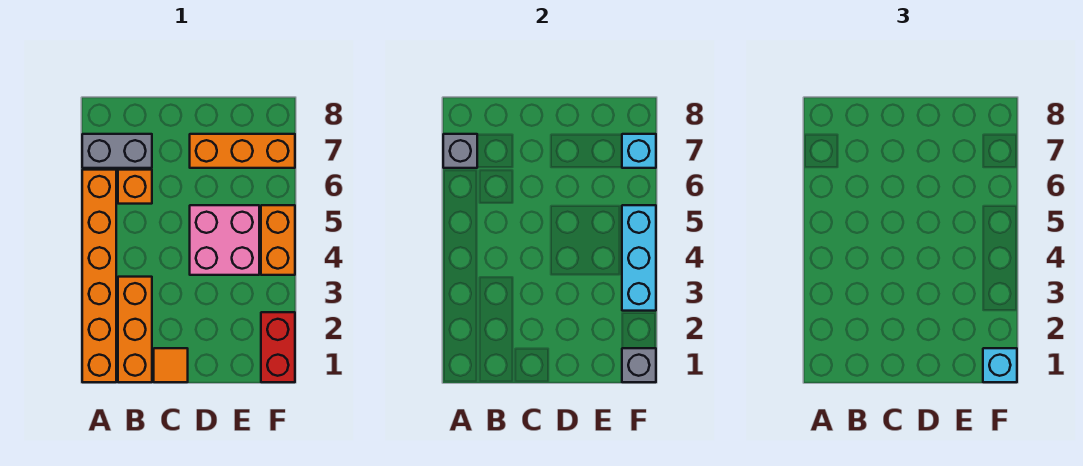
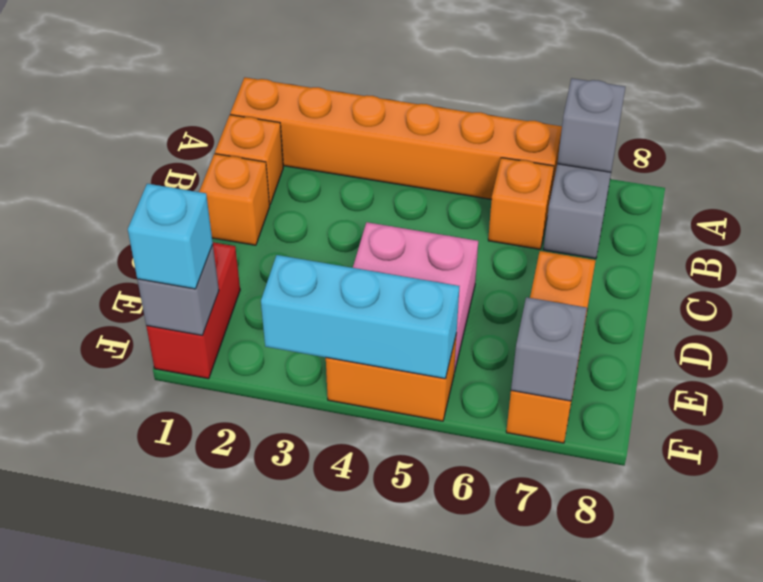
orange 1x3 brick [118,277,152,382] -> orange 1x1 brick [215,115,283,204]
orange 1x1 tile [154,348,188,382] -> orange 1x1 brick [199,154,270,245]
red 1x2 brick [261,312,295,382] -> red 1x2 brick turned to [146,242,240,379]
cyan 1x1 brick [622,134,656,168] -> grey 1x1 brick [511,297,587,401]

